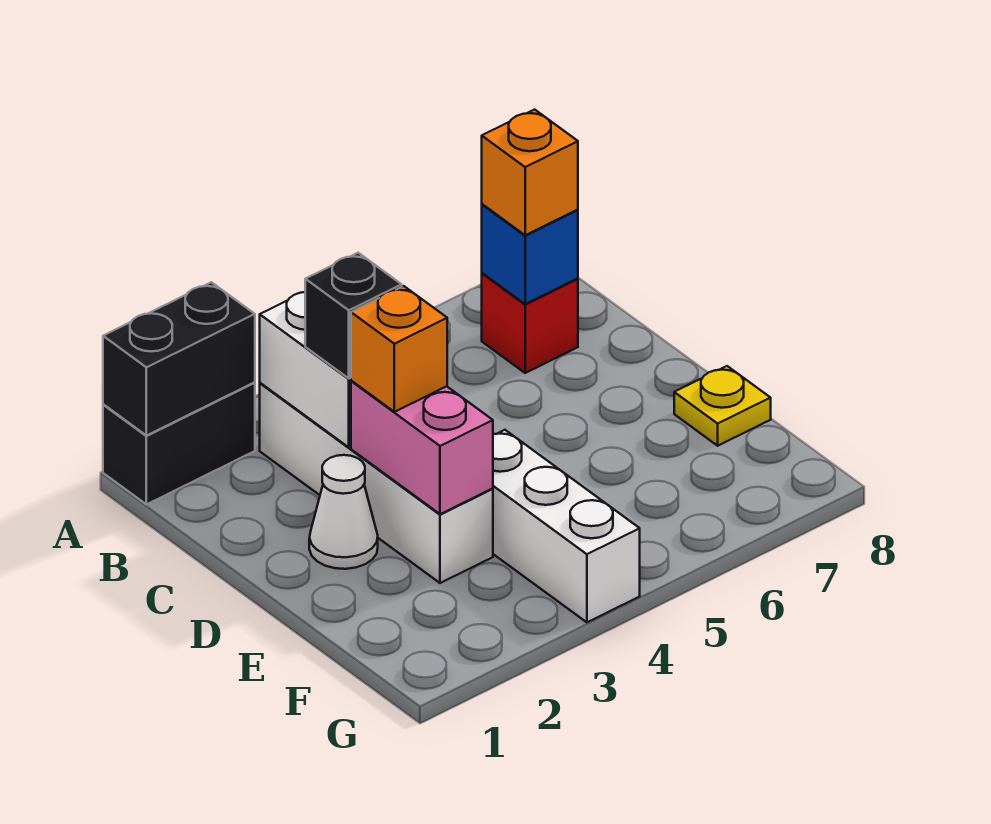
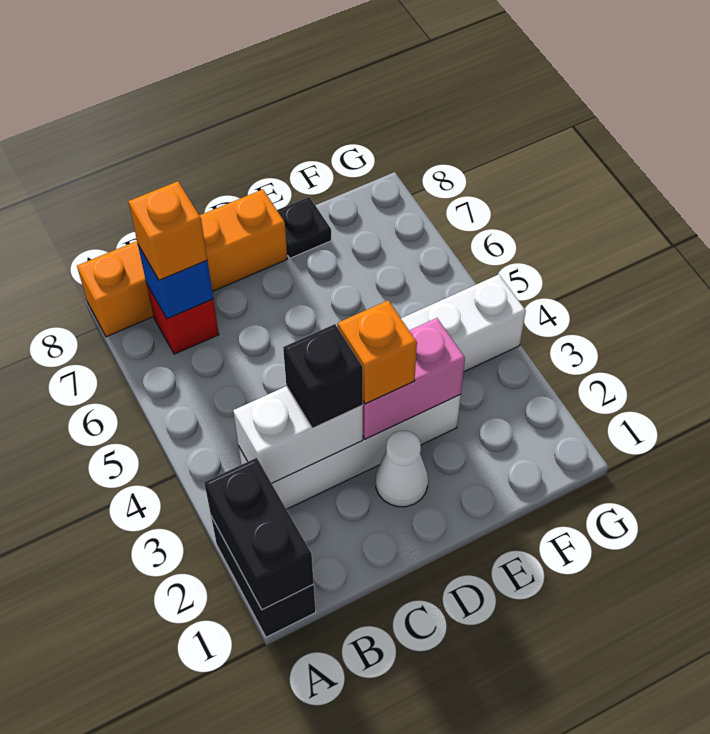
none -> orange 1x4 brick [77,189,287,337]
yellow 1x1 plate [674,366,771,446] -> black 1x1 plate [277,197,331,258]

